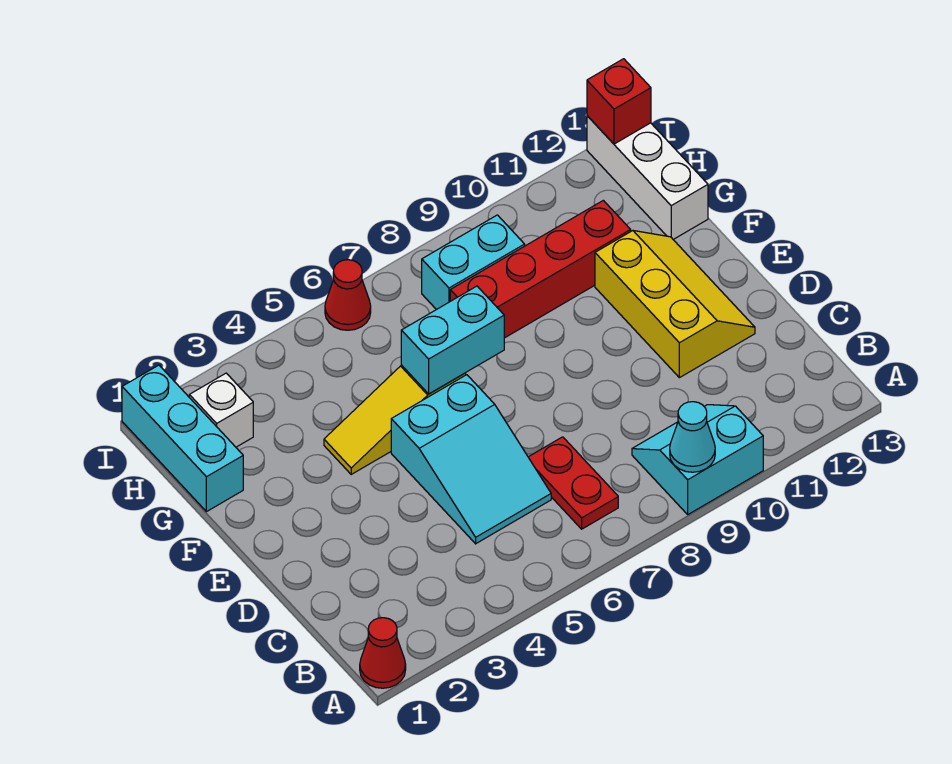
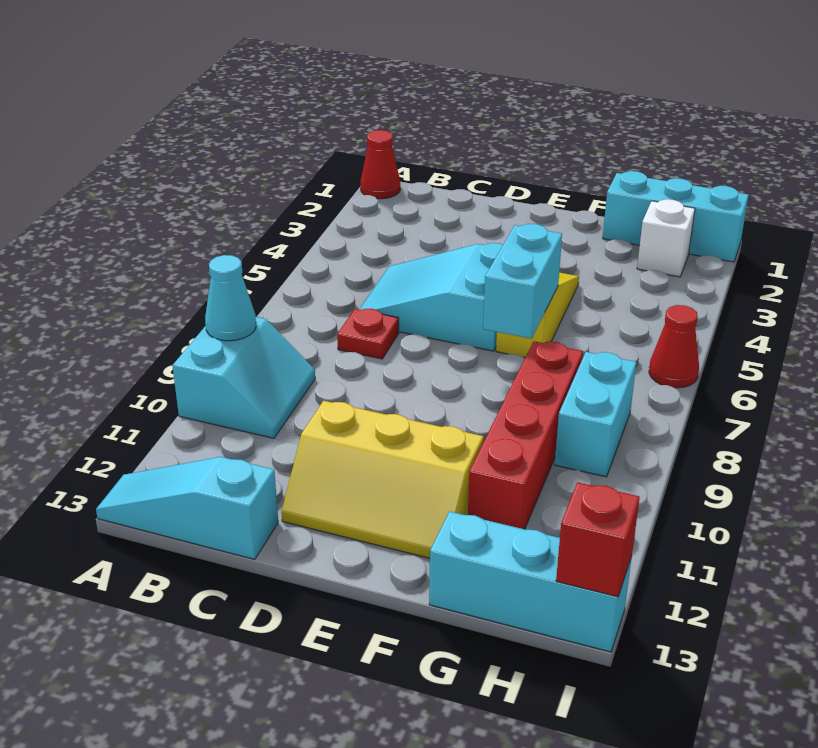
none -> cyan 1x3 slope [96,457,278,559]
red 1x2 plate [528,437,618,529] -> red 1x1 plate [337,309,399,359]
white 1x3 brick [587,116,708,239] -> cyan 1x3 brick [429,511,632,652]

